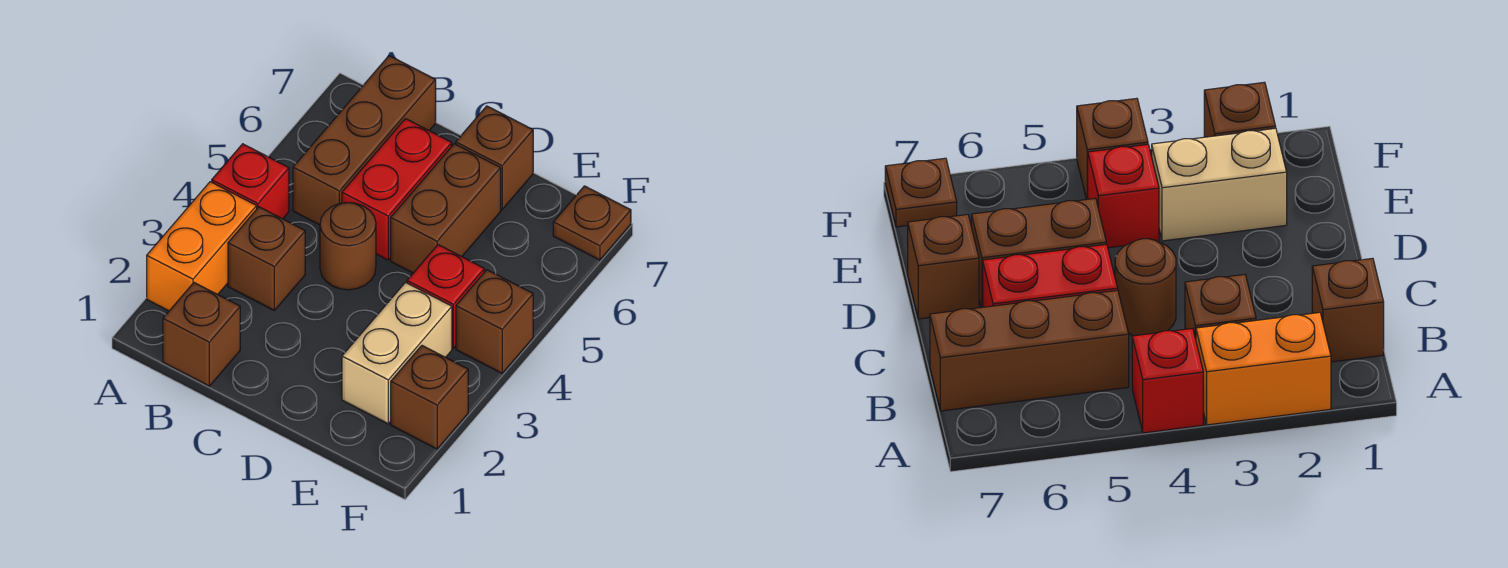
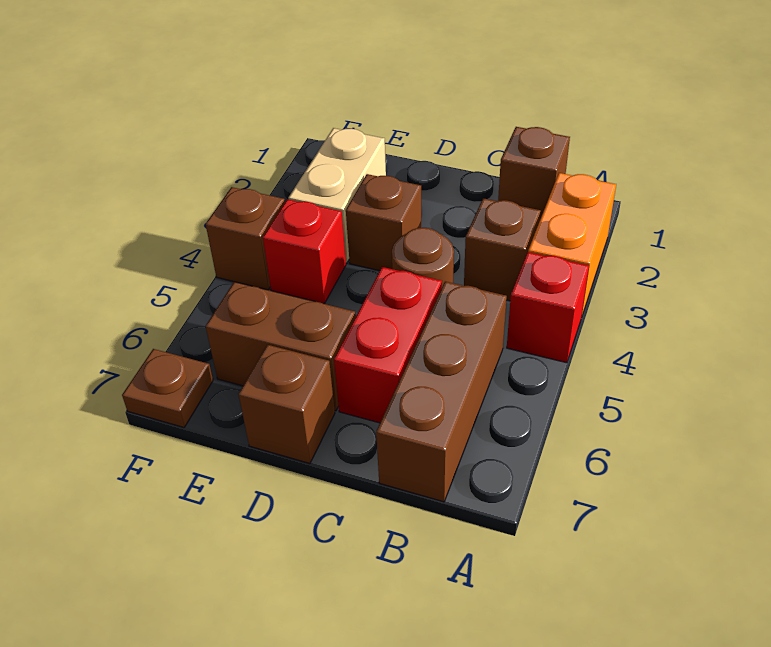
brown 1x2 brick [391,144,501,273] -> brown 1x2 brick turned to [206,282,356,411]
brown 1x1 brick [391,346,468,449] -> brown 1x1 brick moved to [346,174,421,271]

